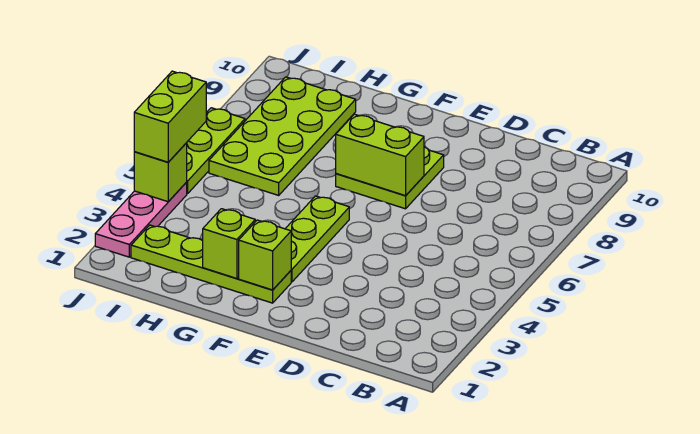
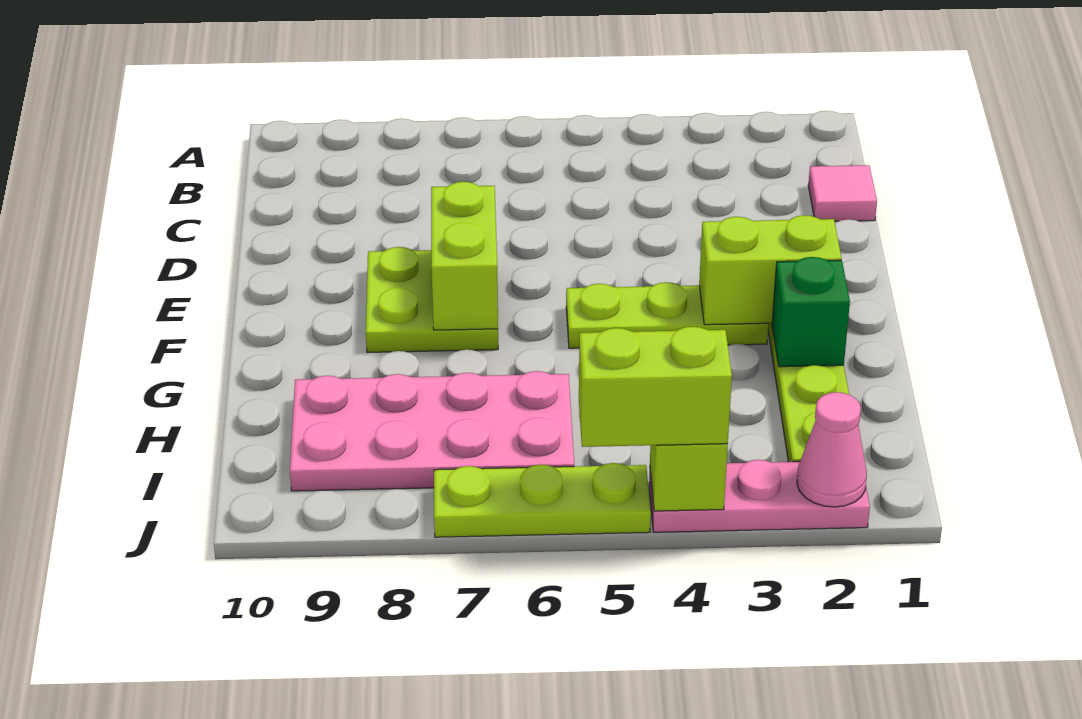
none -> pink 1x1 tile [808,165,877,221]
lime 1x1 brick [239,220,291,290] -> lime 1x2 brick [699,215,842,325]
lime 1x1 brick [203,209,255,278] -> green 1x1 brick [772,257,850,367]
lime 2x4 plate [209,77,356,195] -> pink 2x4 plate [290,371,574,491]
none -> pink 1x1 cone [797,392,867,507]

